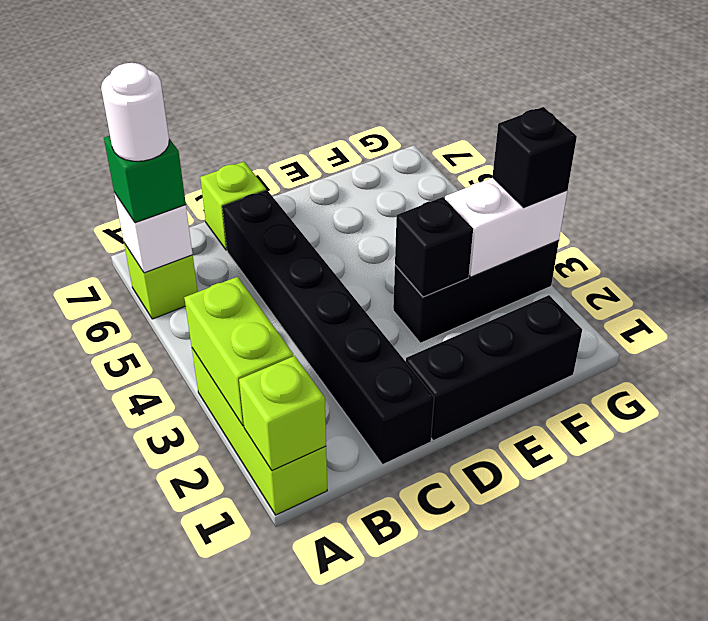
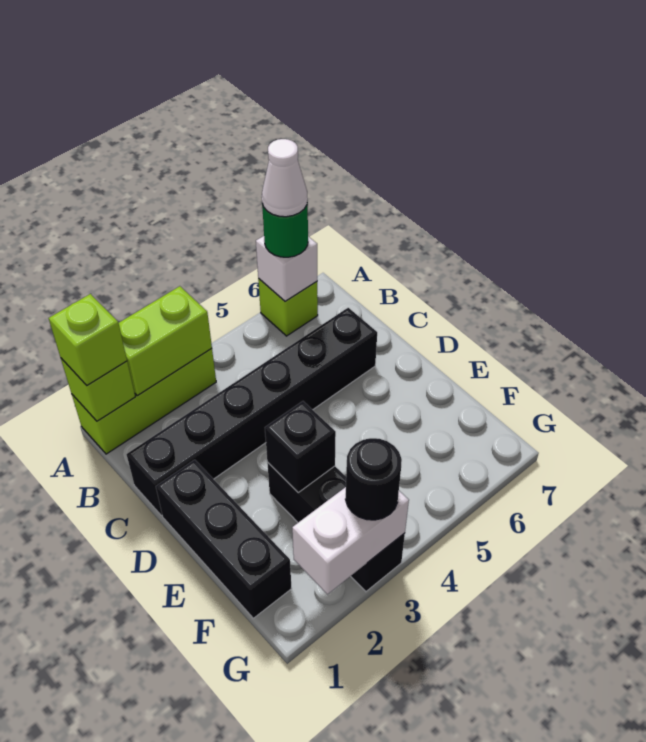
green 1x1 brick [104,136,186,223] -> green 1x1 round brick [262,201,308,257]
white 1x1 round brick [101,63,169,161] -> white 1x1 cone [262,139,308,217]
lime 1x1 brick [200,162,266,250] -> lime 1x1 brick moved to [49,294,127,385]
white 1x2 brick [445,178,567,277] -> white 1x2 brick turned to [292,487,409,594]
black 1x1 brick [492,107,577,207] -> black 1x1 round brick [346,438,402,520]

